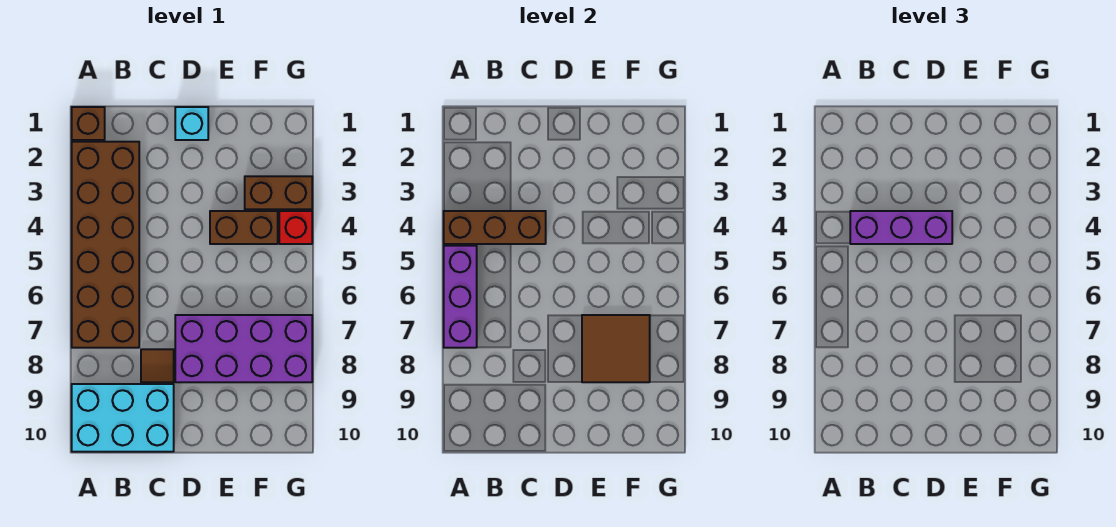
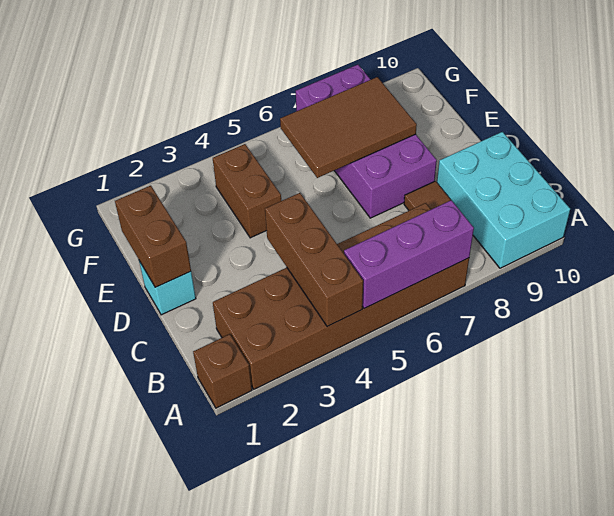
purple 1x3 brick [850,211,952,244] -> none
brown 2x2 tile [582,315,650,382] -> brown 2x3 tile [280,77,417,178]
brown 1x2 brick [245,176,312,209] -> brown 1x2 brick moved to [115,186,191,287]
red 1x1 brick [279,211,312,244] -> none

